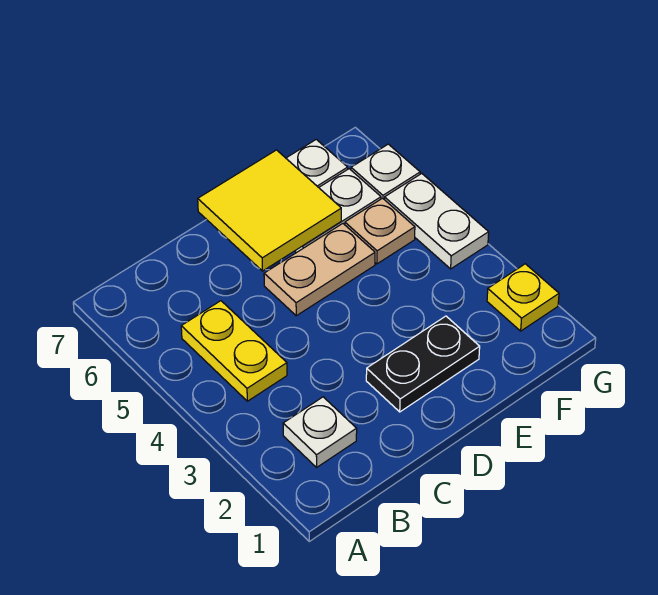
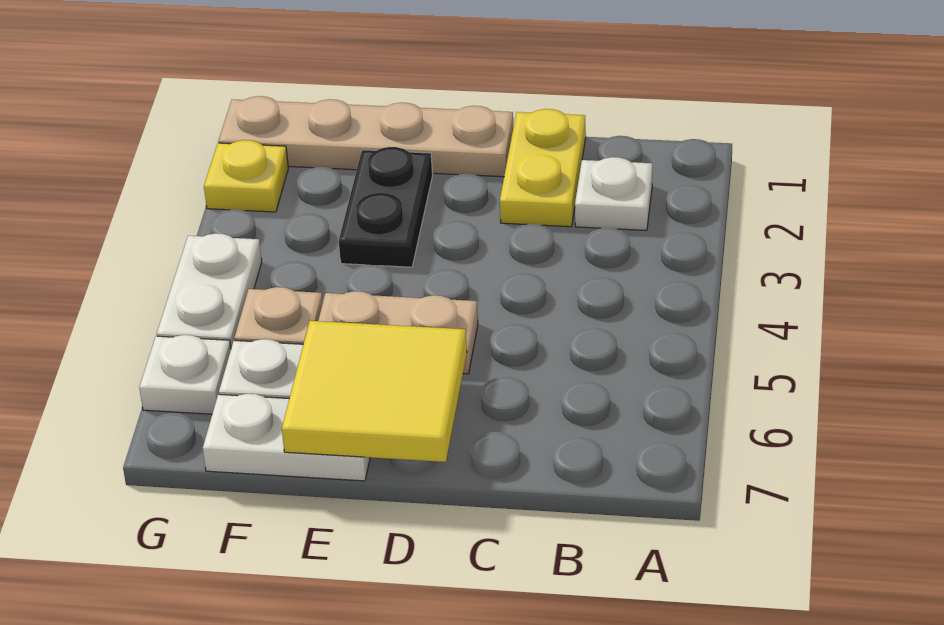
yellow 1x2 plate [181,301,287,401] -> yellow 1x2 plate moved to [500,109,586,227]
none -> tan 1x4 plate [218,96,514,177]
black 1x2 plate [366,316,480,412] -> black 1x2 plate turned to [339,147,433,267]

